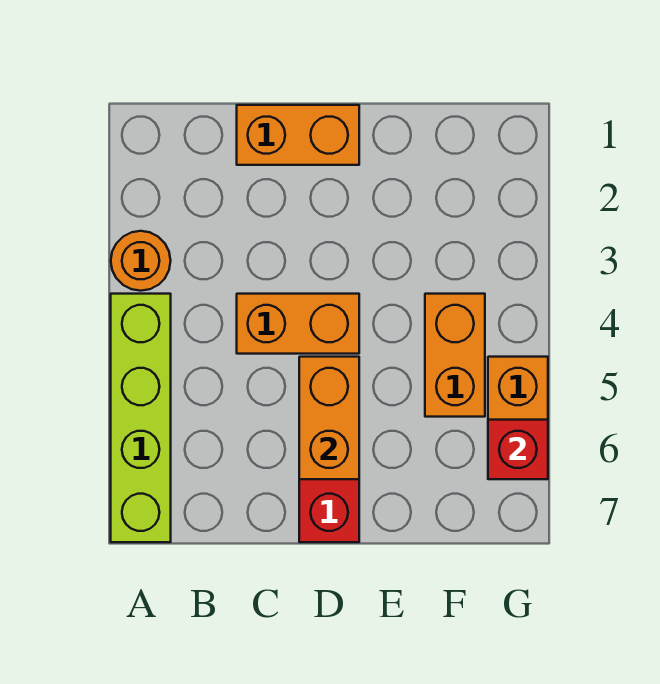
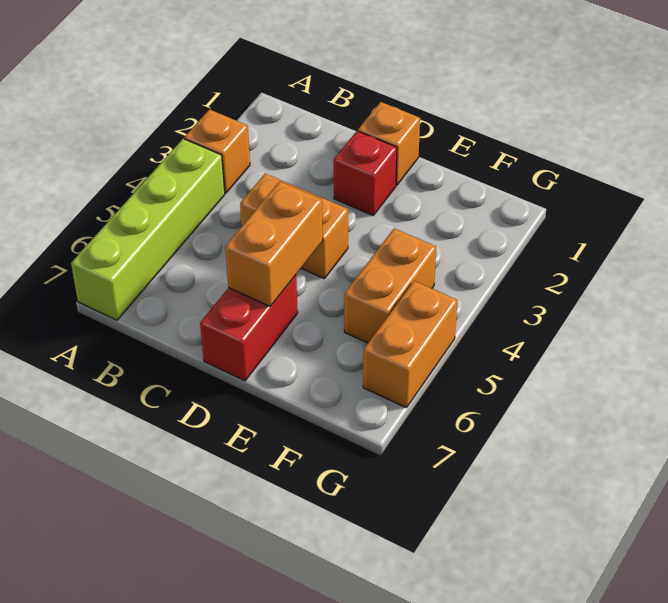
orange 1x1 round brick [111,231,171,291] -> orange 1x1 brick [184,109,250,193]
orange 1x2 brick [237,105,359,165] -> orange 1x1 brick [358,102,420,185]
red 1x1 brick [488,420,548,479] -> red 1x1 brick moved to [334,131,397,215]

